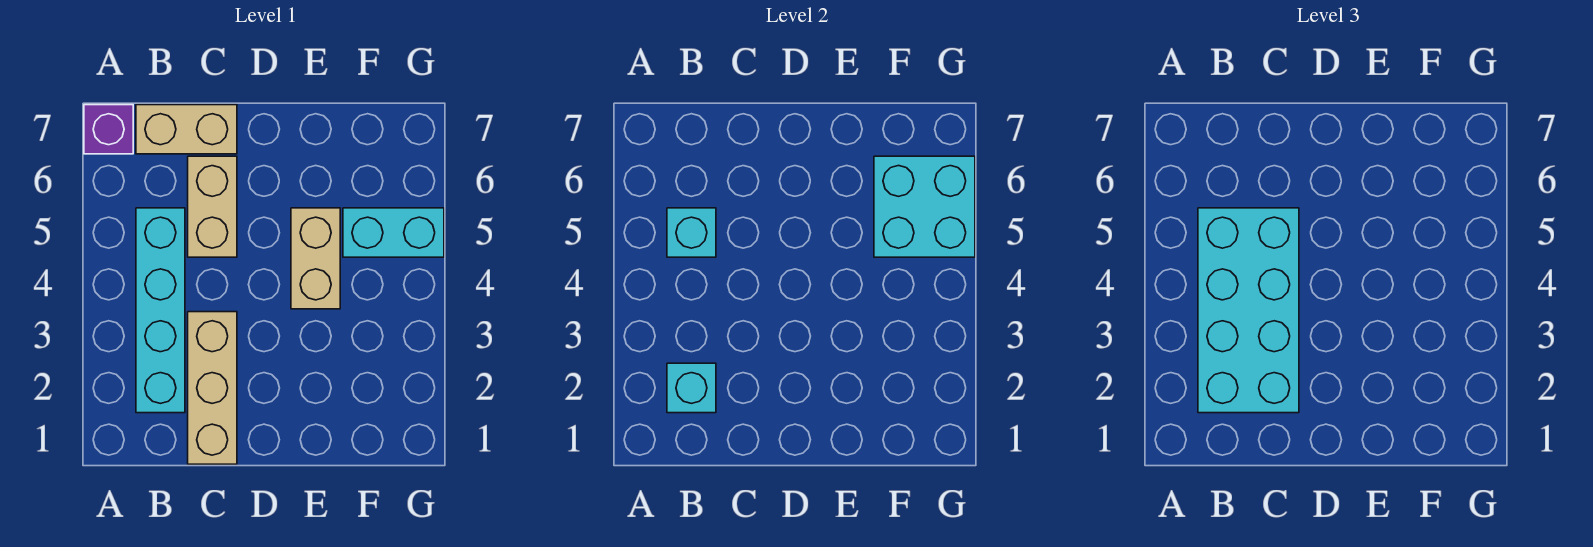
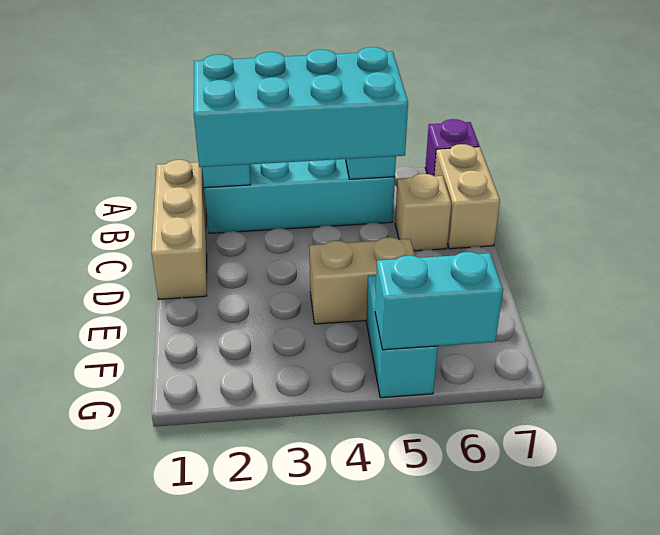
tan 1x3 brick [188,312,237,464] -> tan 1x3 brick turned to [151,160,207,299]
tan 1x2 brick [188,156,237,257] -> tan 1x1 brick [395,174,451,251]
cyan 2x2 brick [874,156,975,257] -> cyan 1x2 brick [375,252,503,350]

